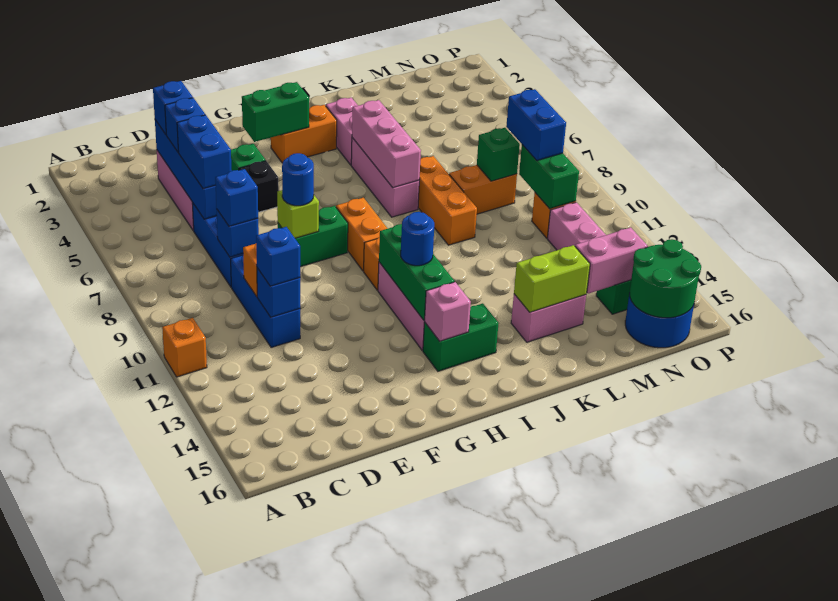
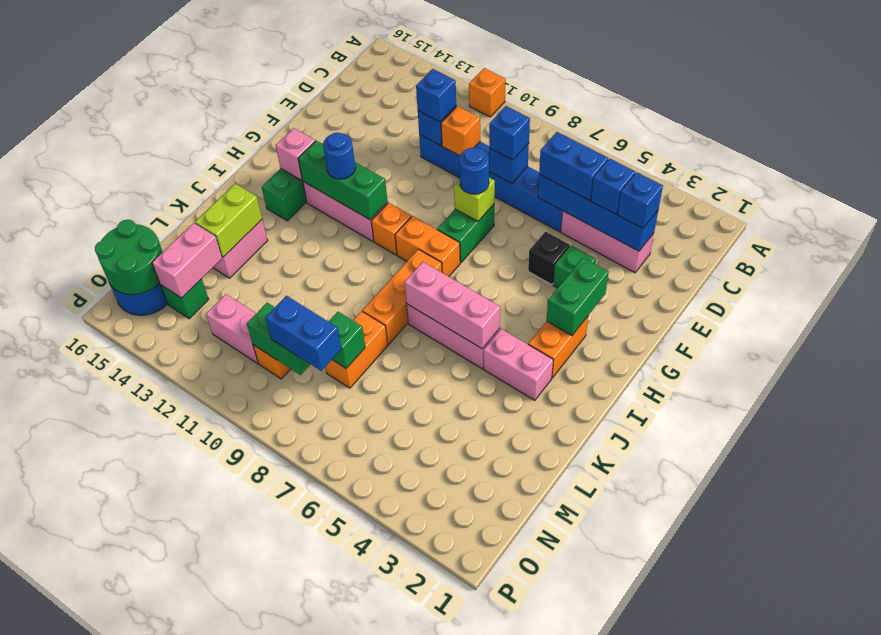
orange 1x3 brick [418,156,477,245] -> orange 1x3 brick turned to [363,249,442,344]

